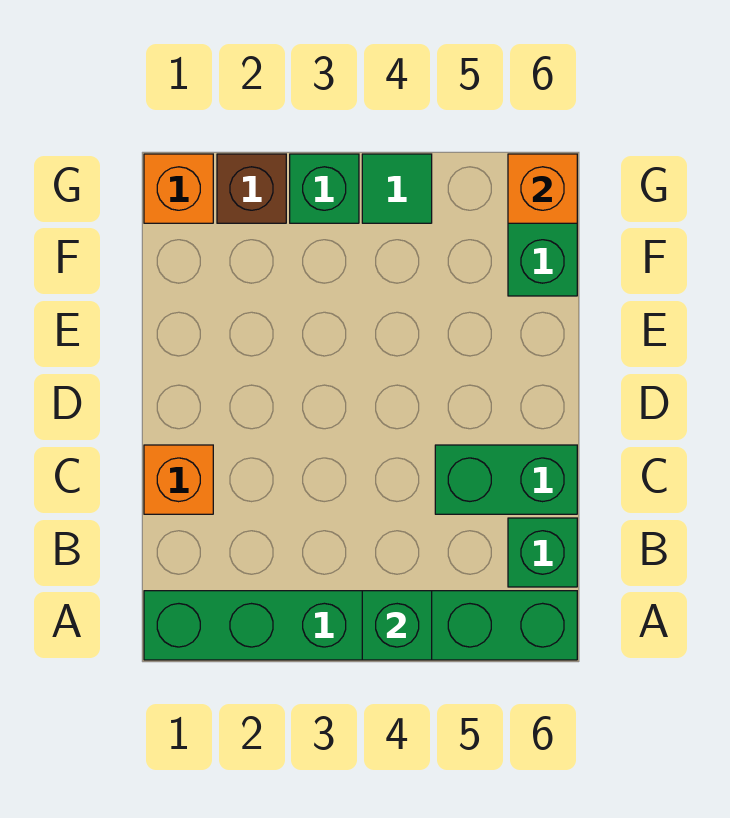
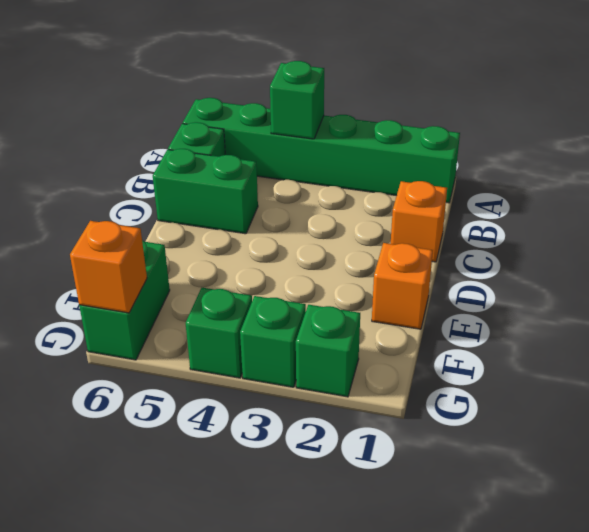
orange 1x1 brick [144,154,213,223] -> orange 1x1 brick moved to [372,243,433,329]
brown 1x1 brick [217,154,286,223] -> green 1x1 brick [296,305,360,397]
green 1x1 tile [362,154,432,223] -> green 1x1 brick [186,287,252,378]

